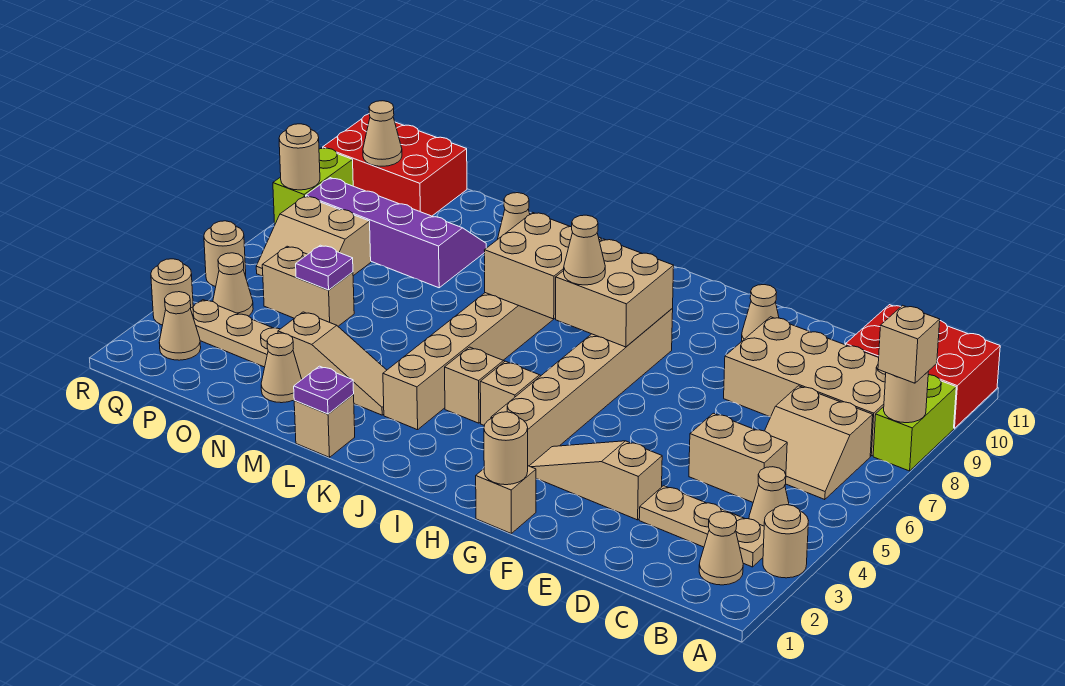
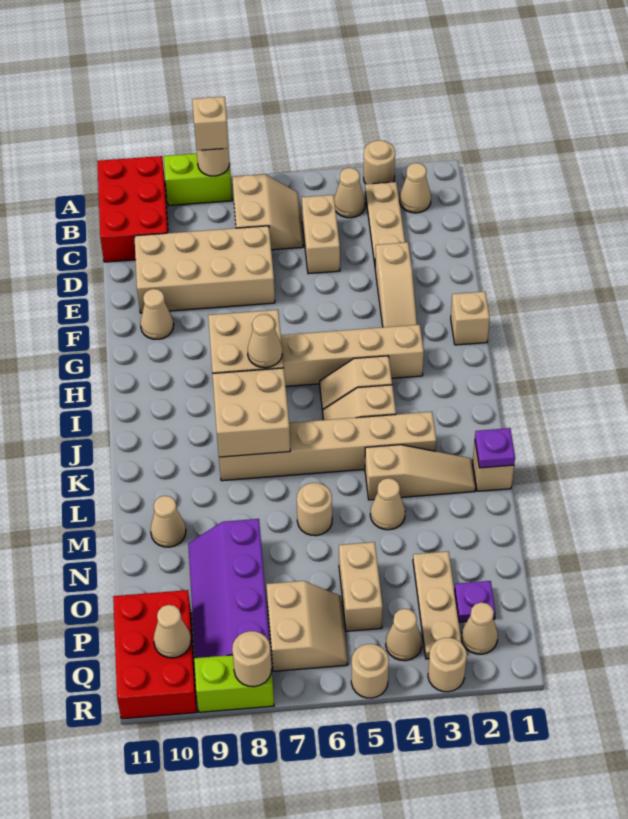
tan 2x4 brick [724,317,886,456] -> tan 2x4 brick turned to [134,226,275,313]
tan 1x1 round brick [484,412,528,485] -> tan 1x1 round brick moved to [297,483,332,536]
tan 1x3 slope [278,312,387,415] -> tan 1x3 slope turned to [365,445,476,500]
tan 1x1 cone [261,333,302,403] -> tan 1x1 cone moved to [370,478,405,530]
purple 1x1 plate [296,245,353,290] -> purple 1x1 plate moved to [455,581,496,622]

